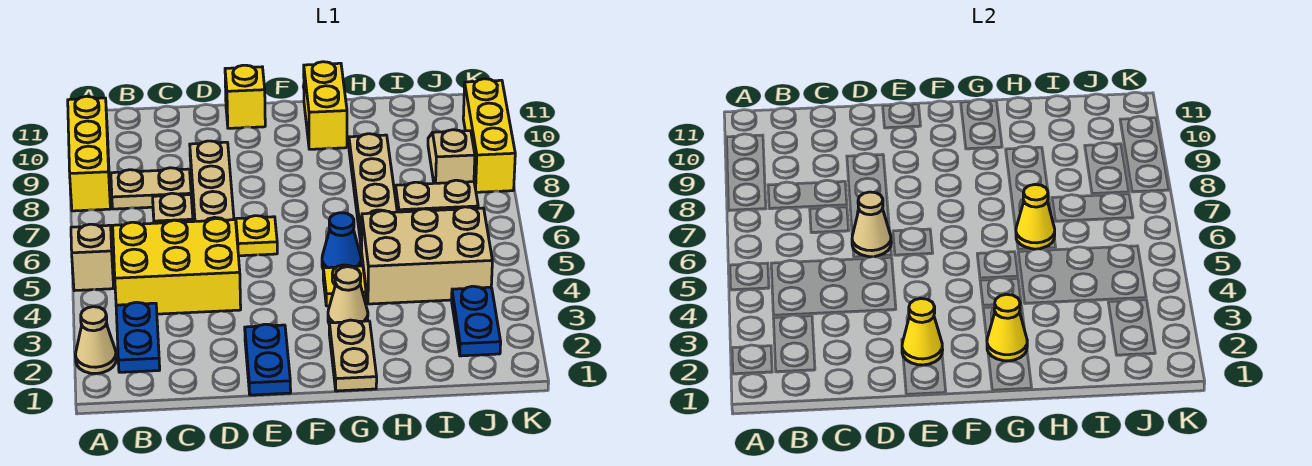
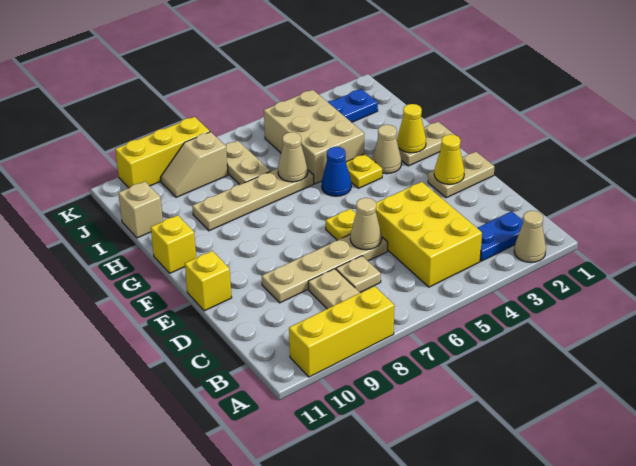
tan 1x1 brick [71,224,114,291] -> tan 1x1 brick moved to [118,182,163,238]
blue 1x2 plate [245,324,291,395] -> tan 1x2 plate [428,152,495,198]
yellow 1x2 brick [304,62,347,149] -> yellow 1x1 brick [151,215,196,273]
yellow 1x1 cone [1016,185,1055,249] -> tan 1x1 cone [278,132,308,182]

